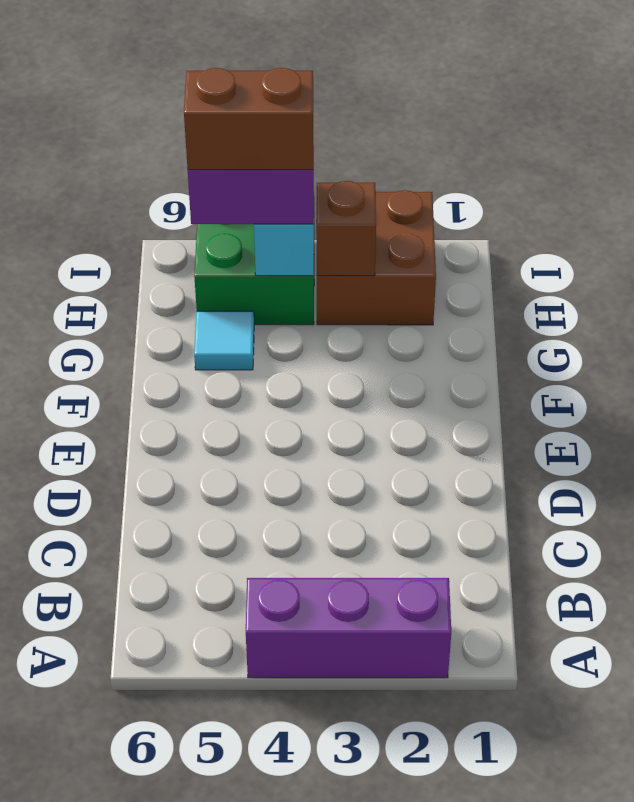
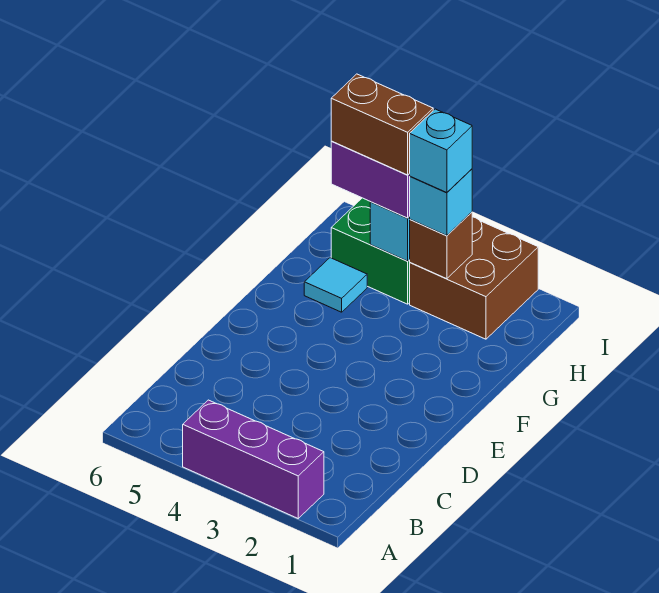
none -> cyan 1x1 brick [410,169,472,236]
none -> cyan 1x1 brick [410,109,472,193]

